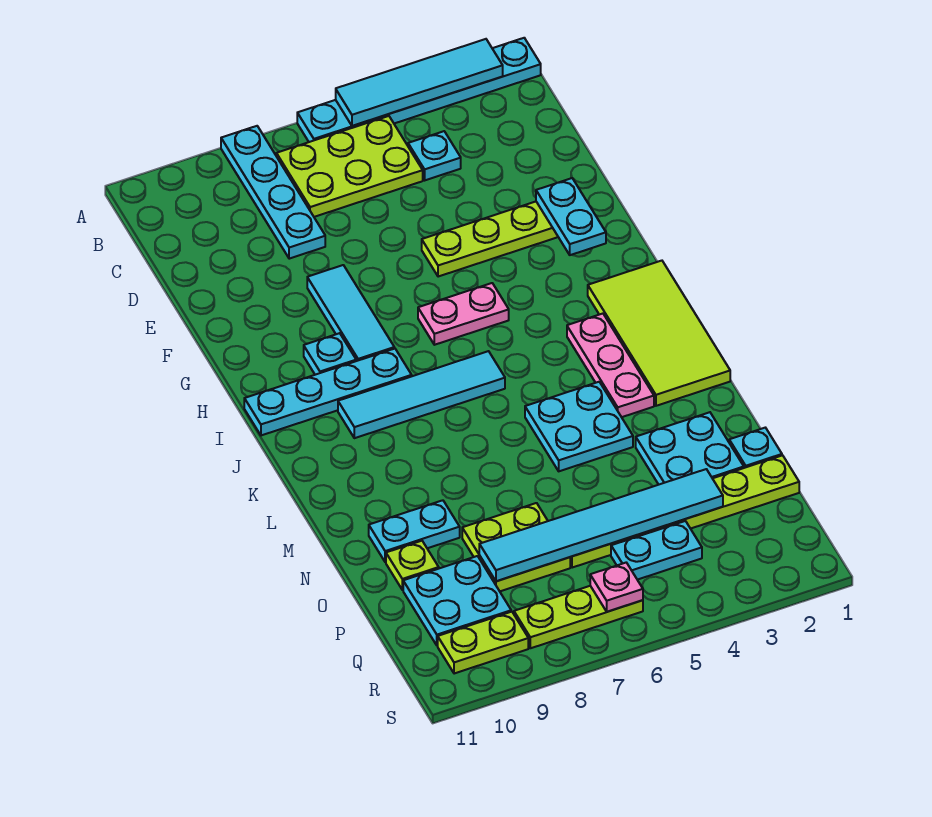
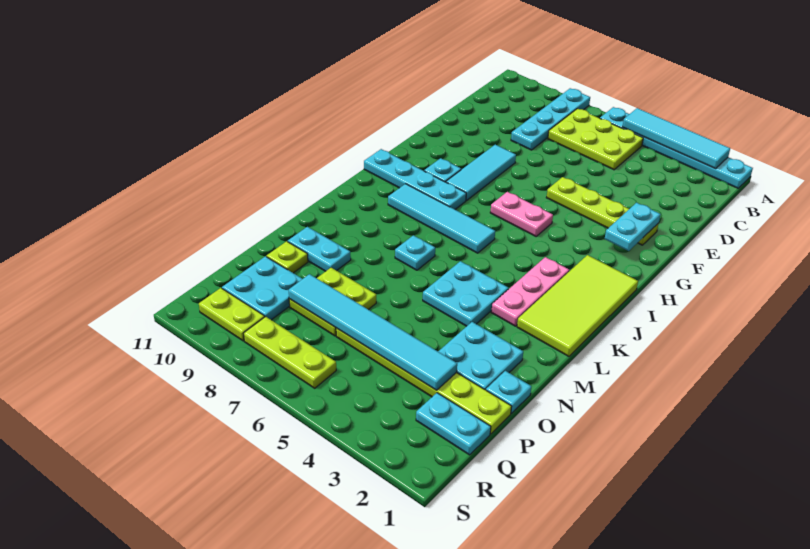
cyan 1x1 plate [408,131,461,180] -> cyan 1x1 plate moved to [395,235,435,270]
cyan 1x2 plate [611,521,702,580] -> cyan 1x2 plate moved to [416,393,491,455]
pink 1x1 plate [590,563,643,612] -> none

